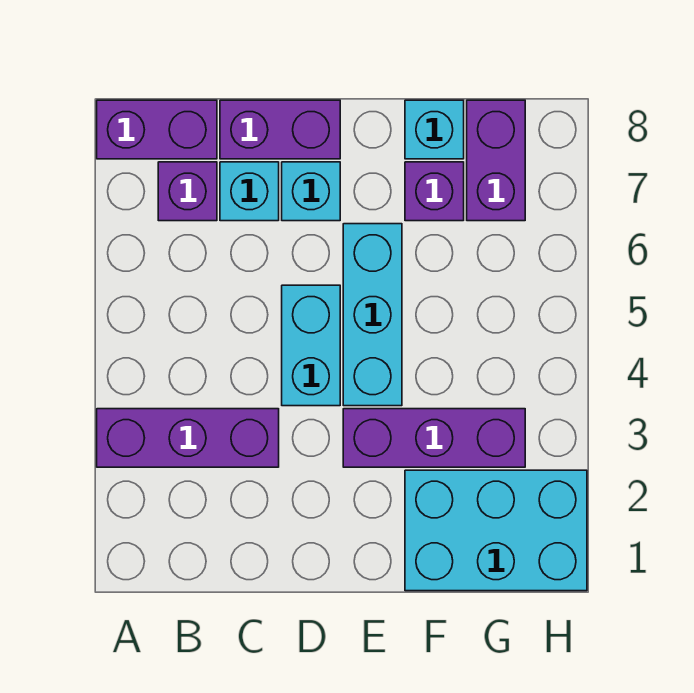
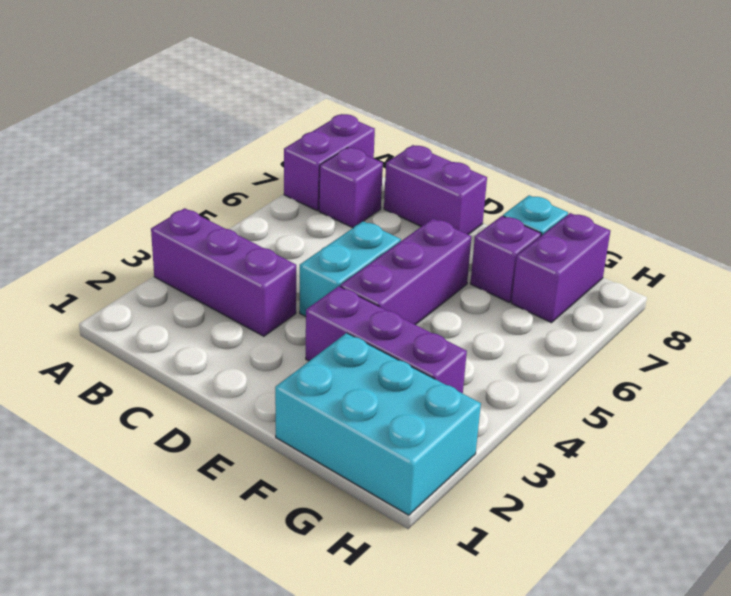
purple 1x2 brick [97,100,217,159] -> purple 1x2 brick turned to [284,114,375,211]
cyan 1x1 brick [220,162,279,221] -> none
cyan 1x1 brick [282,162,340,221] -> none
cyan 1x3 brick [343,224,402,406] -> purple 1x3 brick [340,219,471,325]

